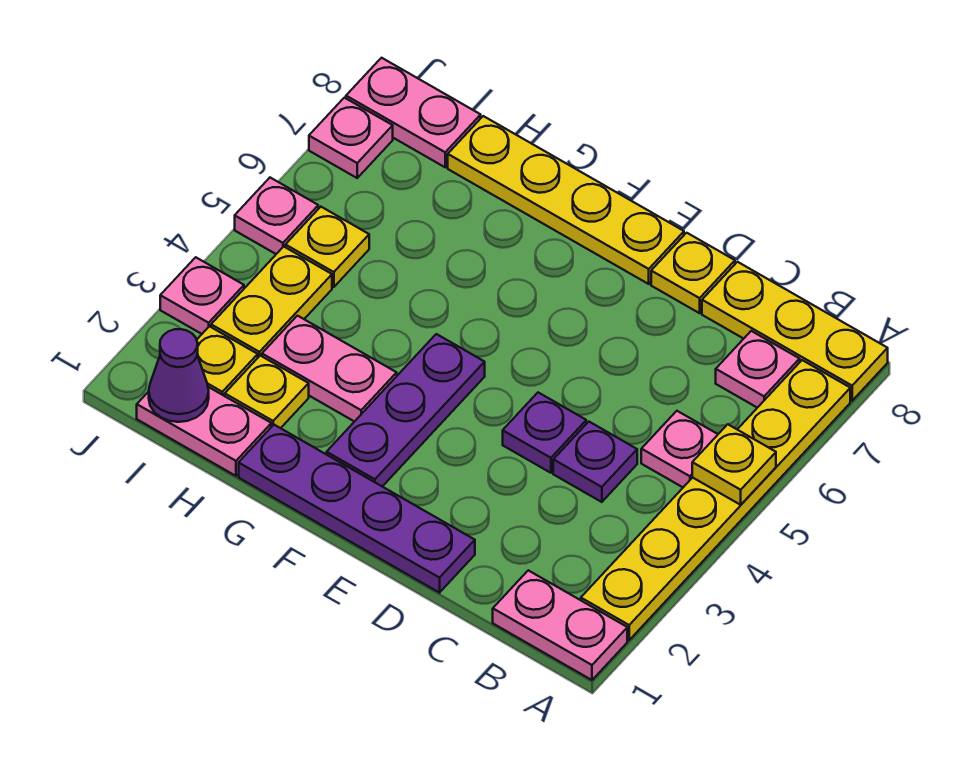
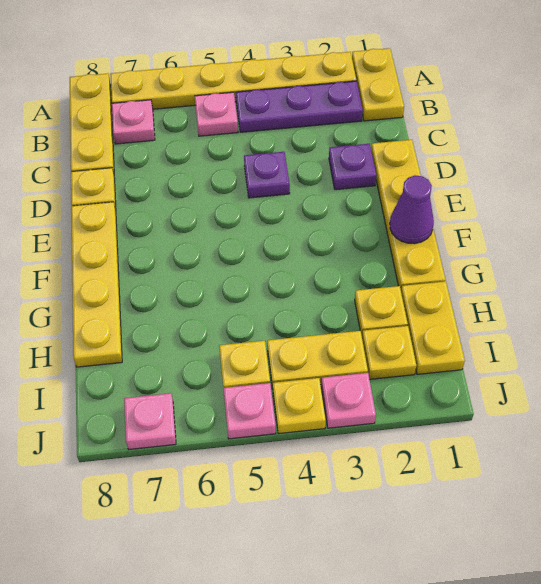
pink 1x2 plate [493,570,627,680] -> yellow 1x2 plate [352,48,404,121]
yellow 1x1 plate [692,424,776,505] -> yellow 1x1 plate moved to [273,378,326,434]
purple 1x1 plate [553,422,637,502] -> purple 1x1 plate moved to [329,144,376,190]
purple 1x4 plate [239,425,475,593] -> yellow 1x4 plate [371,140,445,289]
purple 1x3 plate [327,334,485,487] -> purple 1x3 plate moved to [236,81,363,132]
pink 1x2 plate [262,316,397,422] -> none
pink 1x2 plate [137,387,271,476] -> yellow 1x2 plate [401,281,465,374]
purple 1x1 cone [149,329,209,422] -> purple 1x1 cone moved to [390,176,434,244]
pink 1x2 plate [346,58,481,167] -> none

